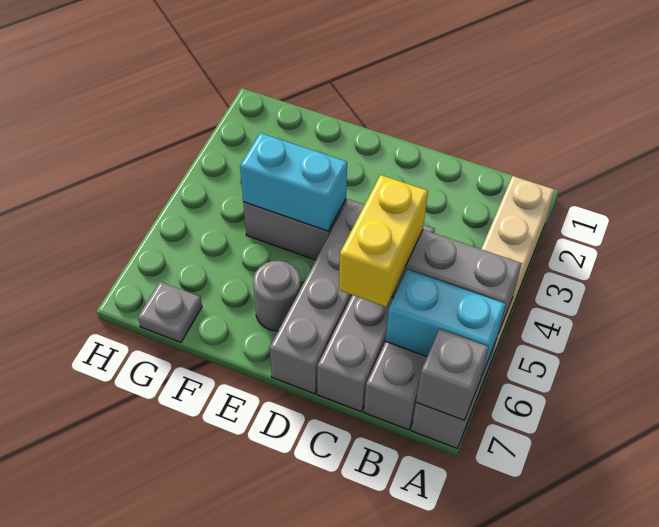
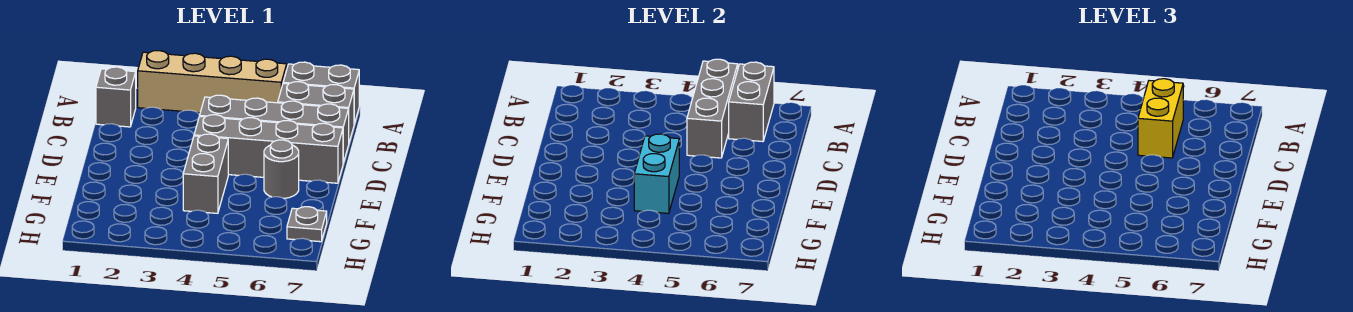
cyan 1x2 brick [386,269,506,374] -> grey 1x2 brick [729,62,774,142]
grey 1x1 brick [416,329,489,420] -> grey 1x1 brick moved to [96,67,136,127]
yellow 1x2 brick [339,175,428,307] -> yellow 1x2 brick turned to [1138,79,1183,158]

